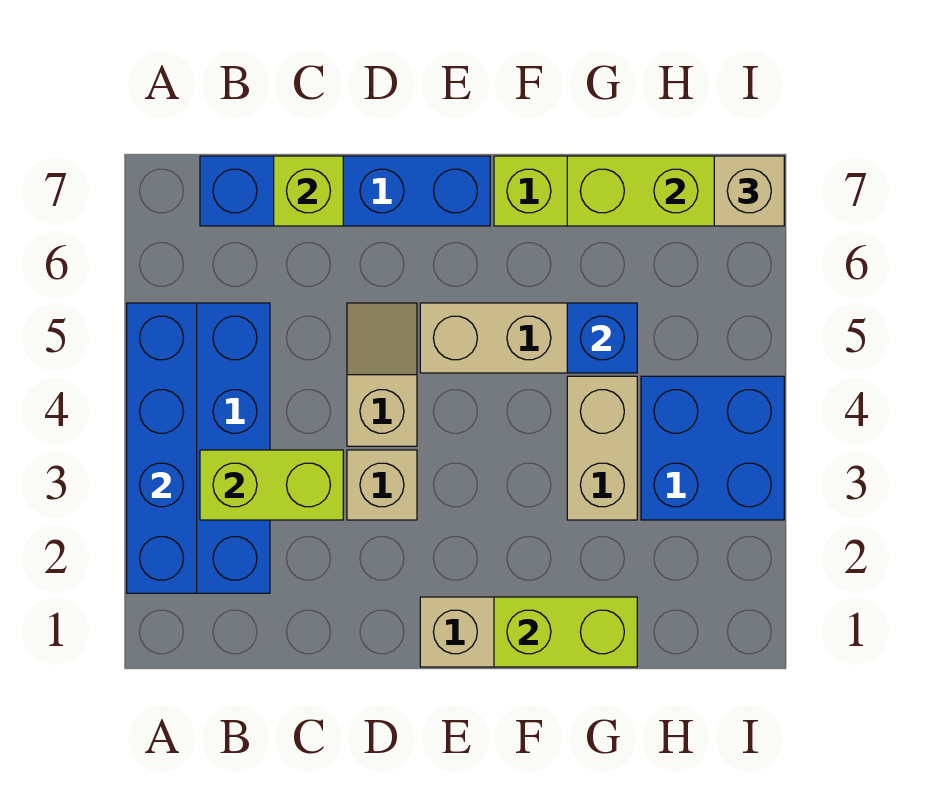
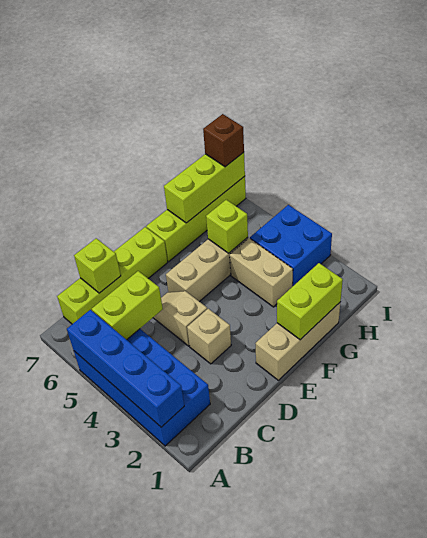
lime 1x2 brick [200,450,343,520] -> lime 1x2 brick moved to [92,271,163,340]
blue 1x4 brick [200,156,490,226] -> lime 1x4 brick [57,227,168,324]
blue 1x1 brick [567,303,637,373] -> lime 1x1 brick [206,200,248,253]
tan 1x1 brick [714,156,784,226] -> brown 1x1 brick [203,114,244,167]

